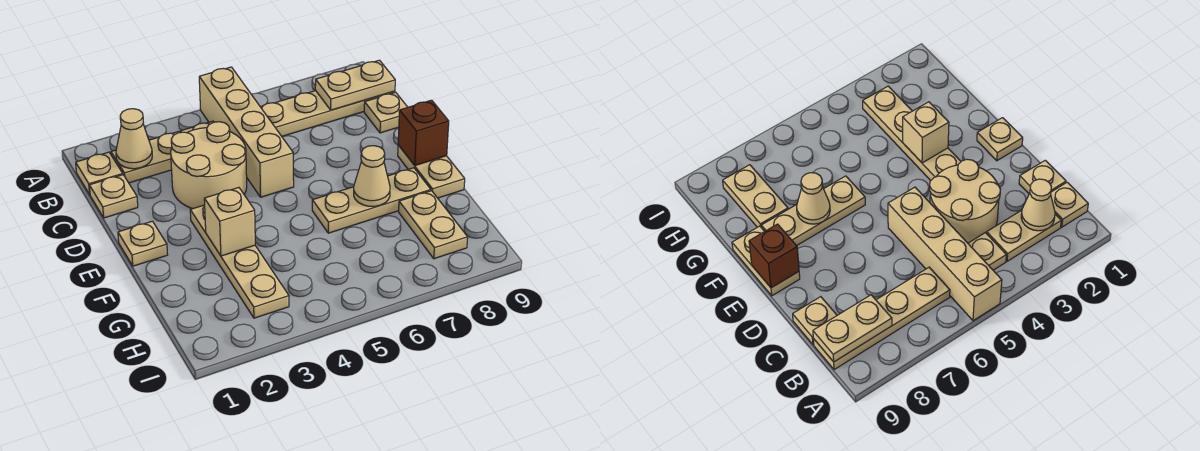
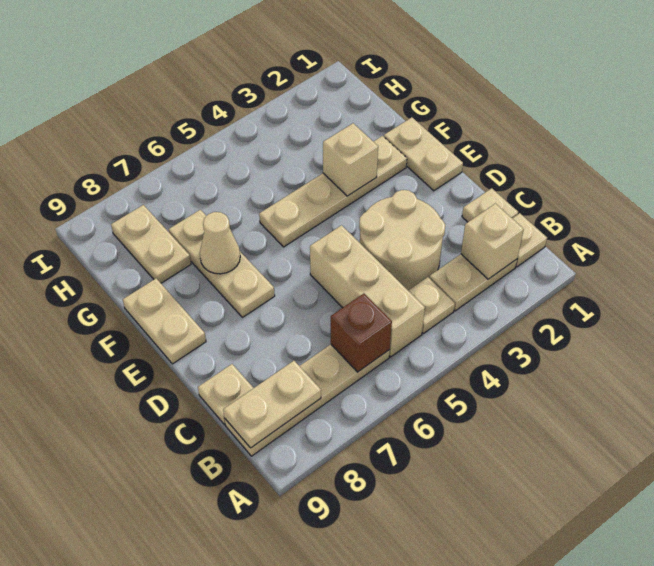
tan 1x4 brick [199,67,294,197] -> tan 1x3 brick [310,225,425,357]
tan 1x1 cone [116,109,152,169] -> tan 1x1 brick [461,204,524,279]
tan 1x1 plate [118,221,168,266] -> tan 1x2 plate [384,117,463,191]
tan 1x4 plate [190,205,289,318] -> tan 1x4 plate turned to [259,136,407,247]
brown 1x1 brick [398,100,449,166] -> brown 1x1 brick moved to [331,294,392,372]
tan 1x3 plate [312,168,431,233] -> tan 1x3 plate turned to [169,210,275,317]

